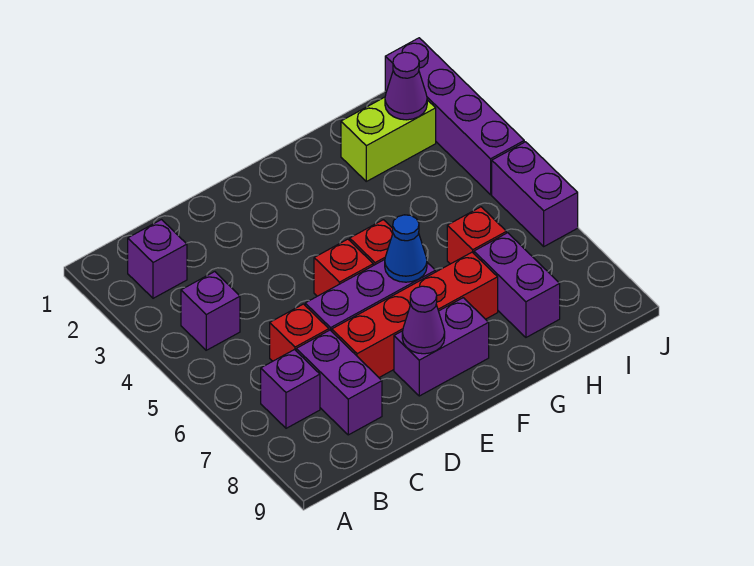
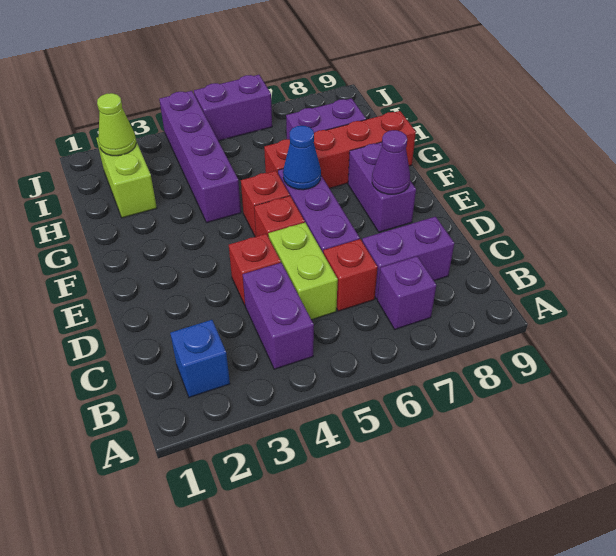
purple 1x1 brick [128,220,187,298] -> blue 1x1 brick [170,320,230,397]
purple 1x1 brick [181,272,240,350] -> purple 1x2 brick [243,263,314,369]
none -> lime 1x2 brick [268,223,338,320]
red 1x4 brick [332,252,498,377] -> red 1x4 brick turned to [264,111,416,188]
red 1x1 brick [447,207,506,264] -> red 1x1 brick moved to [229,234,281,305]
purple 1x1 cone [385,52,427,120] -> lime 1x1 cone [97,93,136,156]
purple 1x4 brick [385,38,524,195] -> purple 1x4 brick turned to [159,91,241,223]

